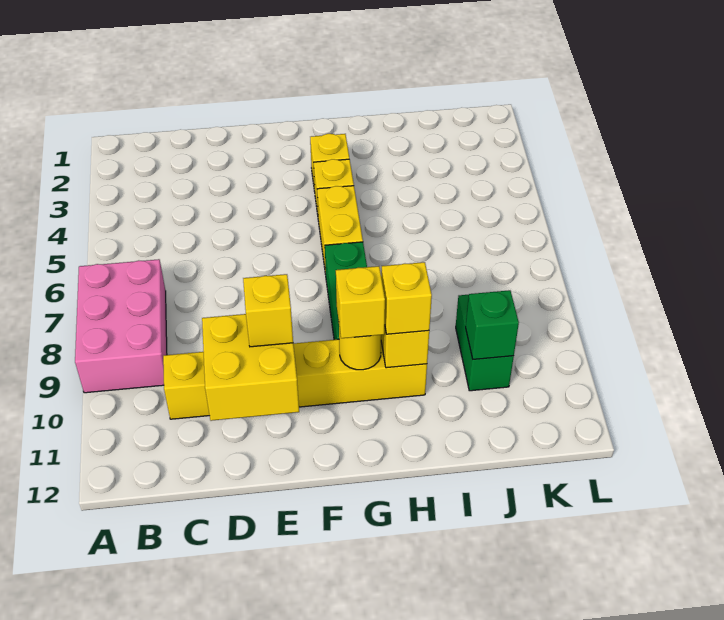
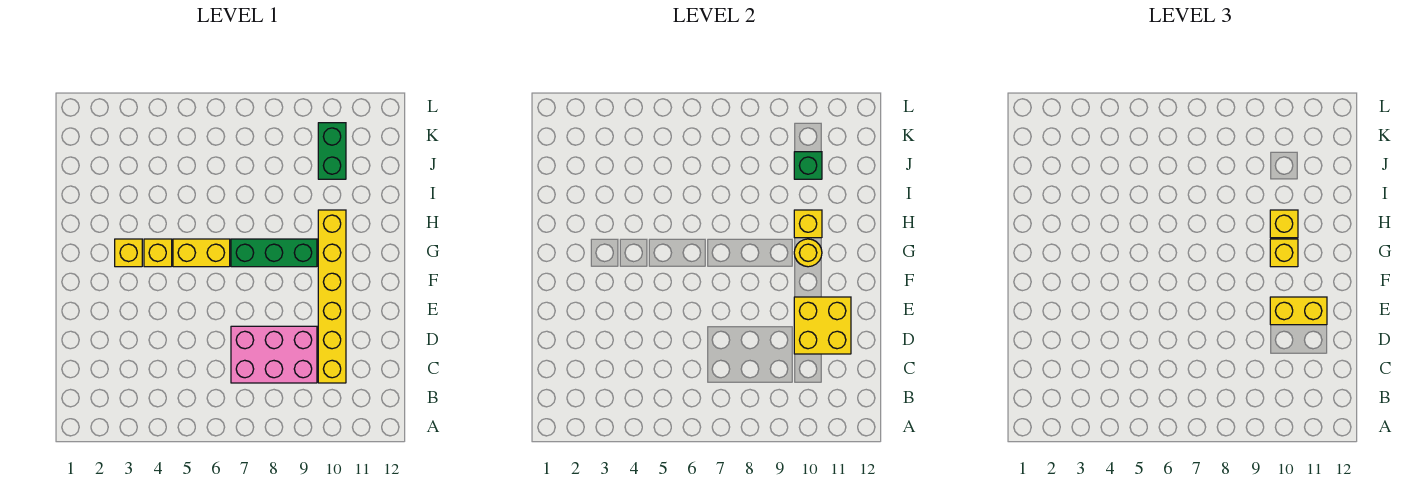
pink 2x3 brick [75,259,167,393] -> pink 2x3 brick moved to [231,326,317,383]
yellow 1x1 brick [243,274,293,347] -> yellow 1x2 brick [1270,297,1327,325]
green 1x2 brick [456,295,514,391] -> green 1x2 brick turned to [318,123,346,179]

